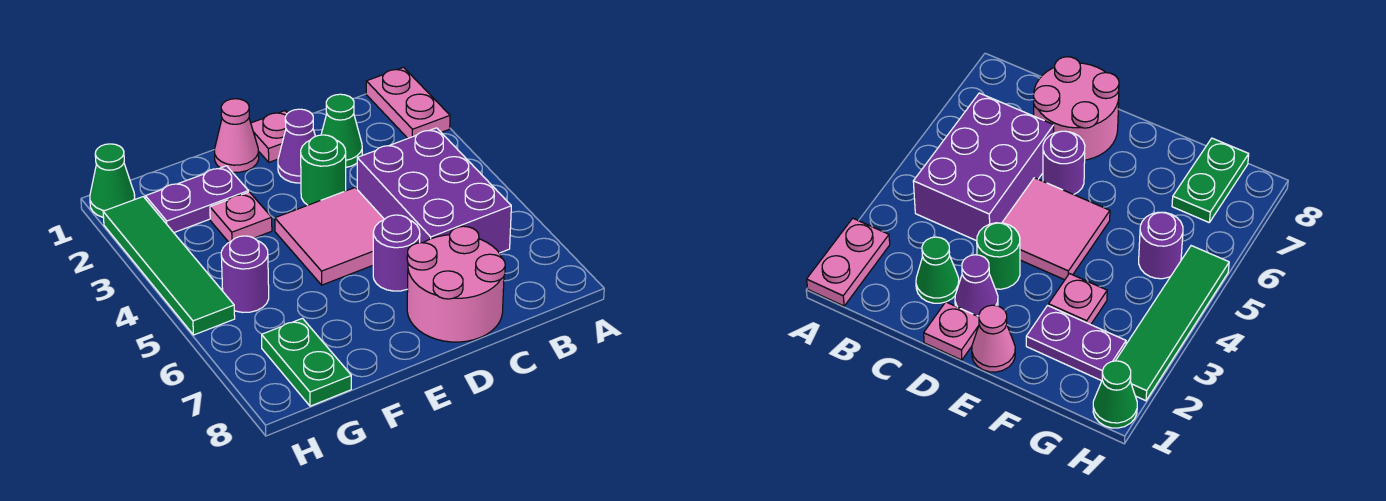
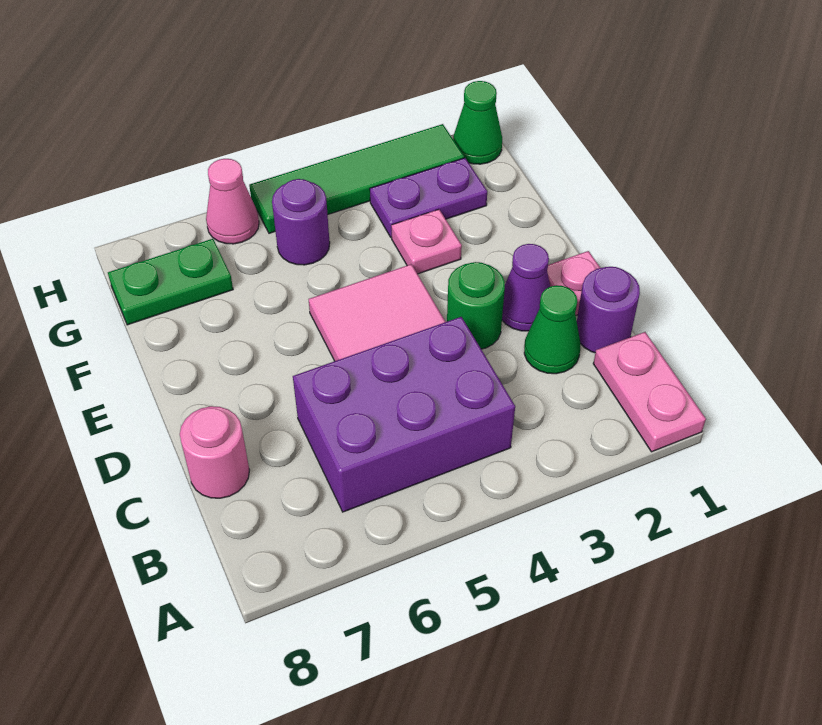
pink 1x2 plate [366,67,450,138] -> pink 1x2 plate turned to [593,332,706,452]
pink 2x2 round brick [407,226,505,342] -> pink 1x1 round brick [180,406,249,498]
purple 1x1 round brick [373,215,420,291] -> purple 1x1 round brick moved to [577,267,640,353]
pink 1x1 cone [214,99,259,172] -> pink 1x1 cone moved to [206,159,259,244]
purple 1x2 plate [145,166,248,232] -> purple 1x2 plate turned to [370,158,487,237]

